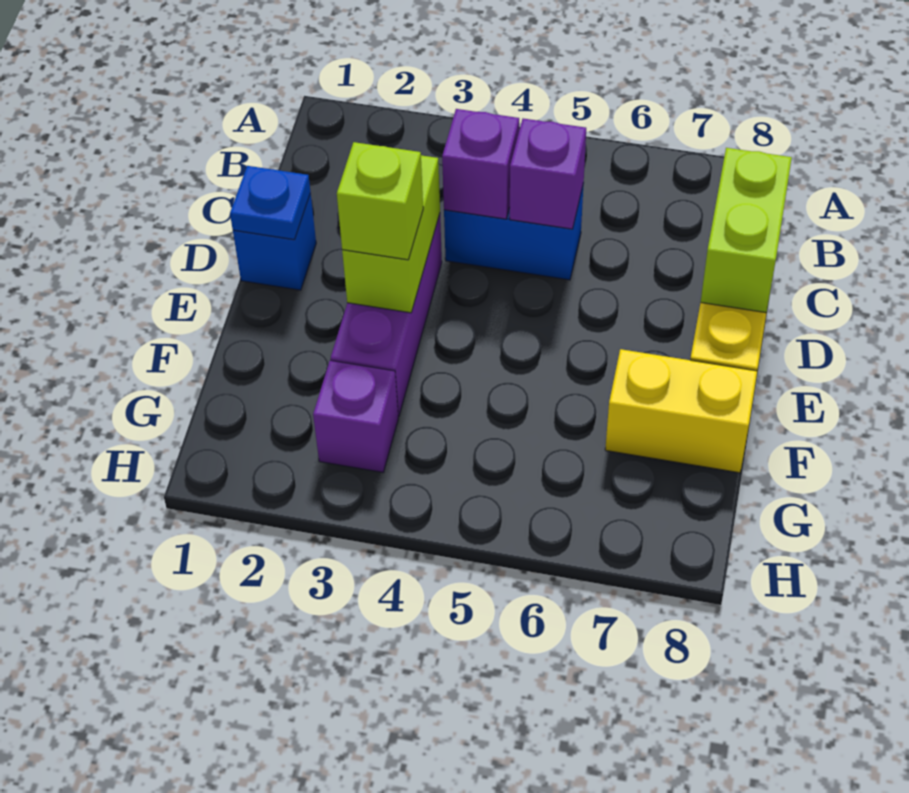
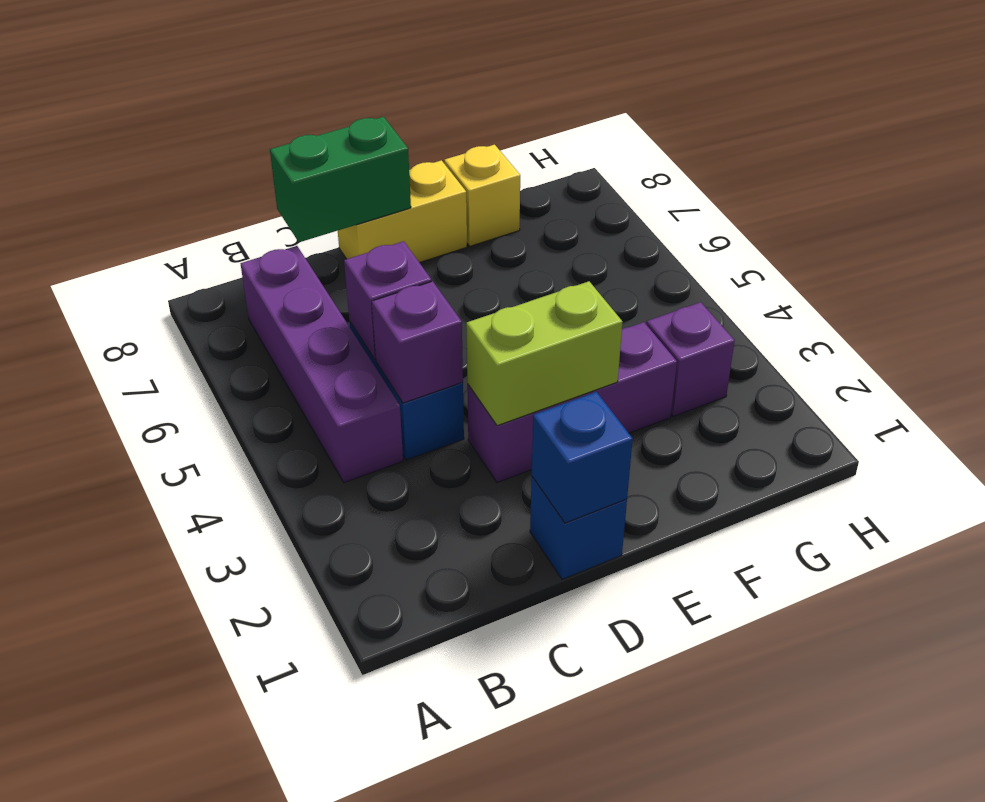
none -> purple 1x4 brick [241,246,403,483]
lime 1x2 brick [701,148,792,313] -> green 1x2 brick [270,117,411,242]
blue 1x1 plate [230,166,310,240] -> blue 1x1 brick [532,392,633,523]
lime 1x1 brick [337,142,423,260] -> none
yellow 1x2 brick [605,349,757,473] -> yellow 1x1 brick [444,145,520,246]

